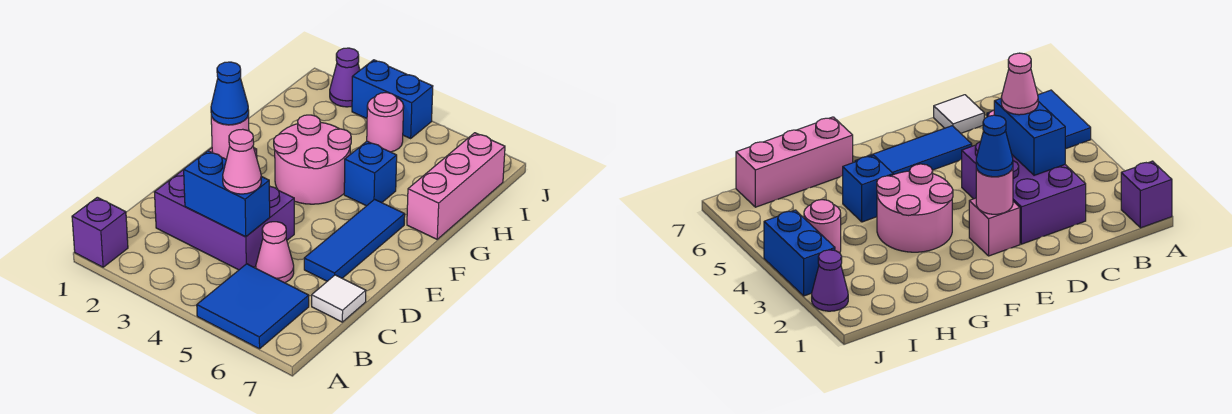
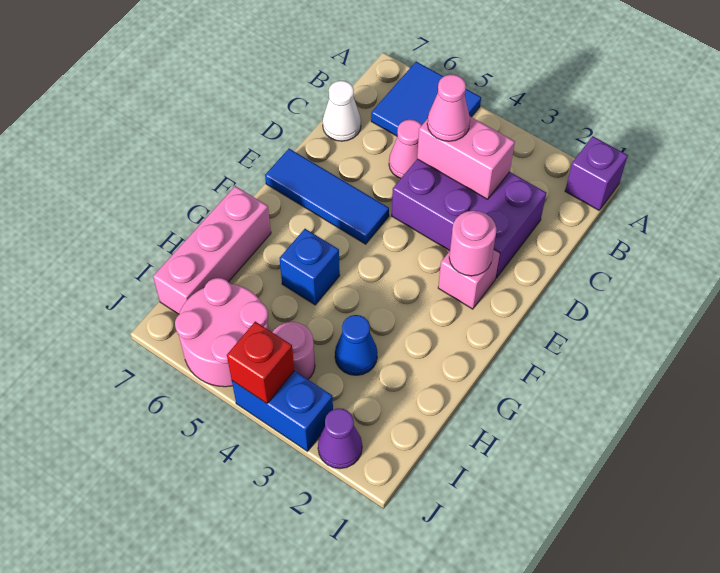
blue 1x2 brick [184,151,270,237] -> pink 1x2 brick [417,117,515,199]
white 1x1 tile [312,275,366,322] -> white 1x1 cone [323,81,361,141]
blue 1x3 tile [304,199,405,281] -> blue 1x3 tile turned to [265,149,389,244]
blue 1x1 cone [211,62,249,125] -> blue 1x1 cone moved to [335,315,377,375]
pink 2x2 round brick [274,115,351,204] -> pink 2x2 round brick moved to [175,278,269,387]
none -> red 1x1 brick [227,322,294,403]

